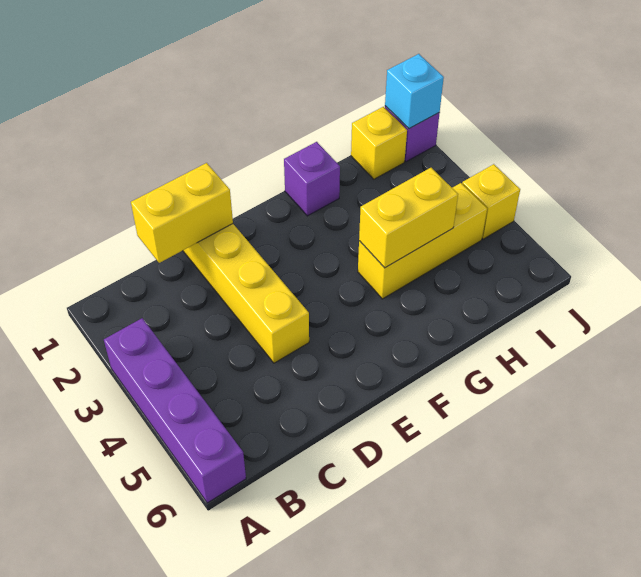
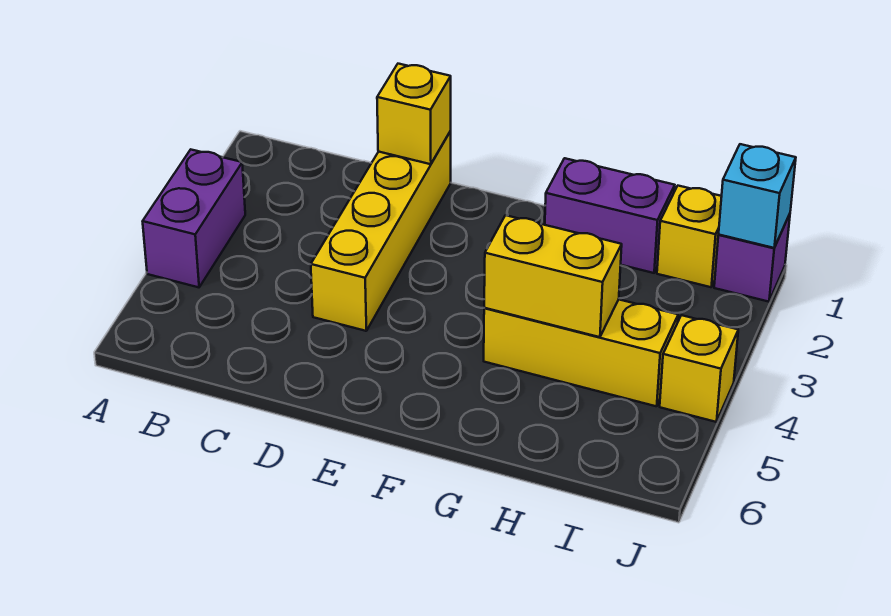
purple 1x4 brick [104,318,246,503] -> purple 1x2 brick [143,150,245,287]
yellow 1x2 brick [131,163,233,263] -> yellow 1x1 brick [377,64,451,164]
purple 1x1 brick [284,142,340,216] -> purple 1x2 brick [545,158,675,273]

